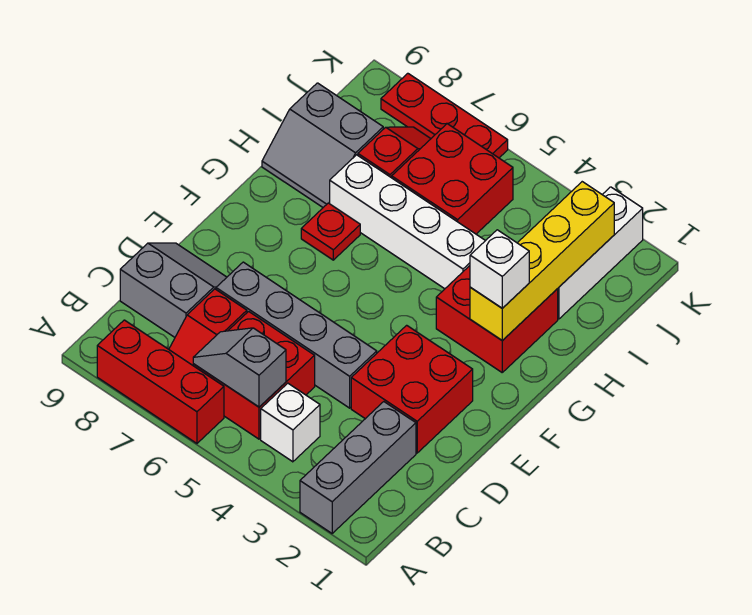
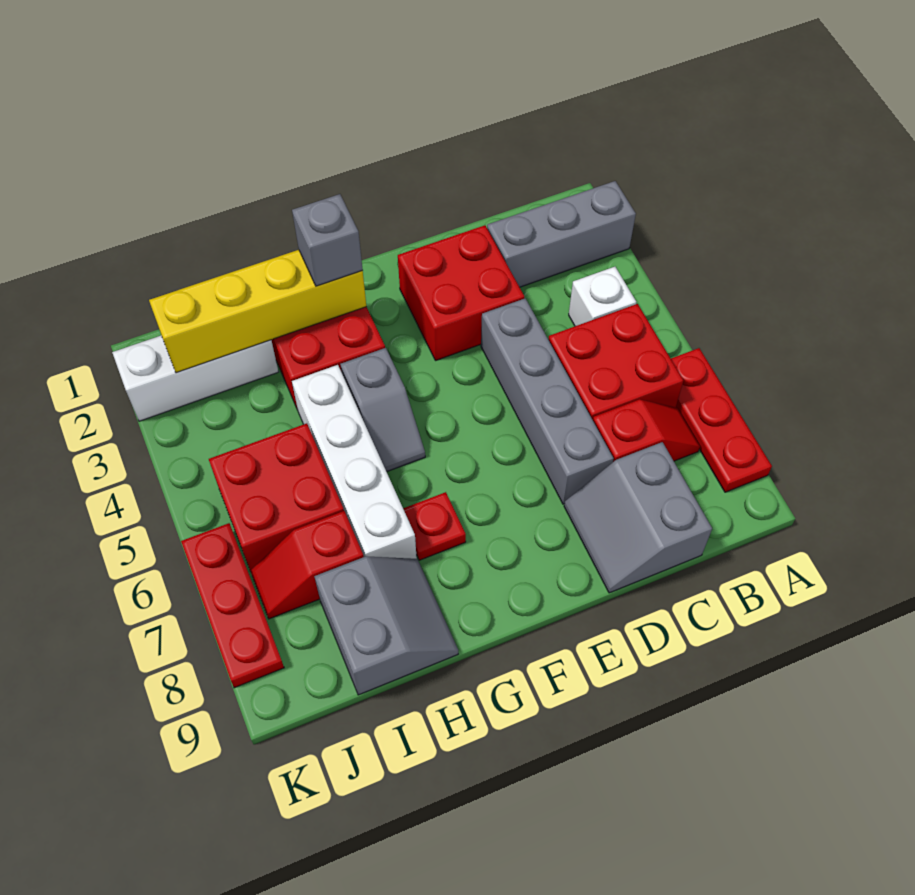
red 1x3 brick [97,320,224,443] -> red 1x3 plate [671,348,772,492]
grey 1x2 slope [193,328,286,407] -> grey 1x2 slope moved to [340,348,425,472]
white 1x1 brick [470,230,529,308] -> grey 1x1 brick [292,194,363,286]

